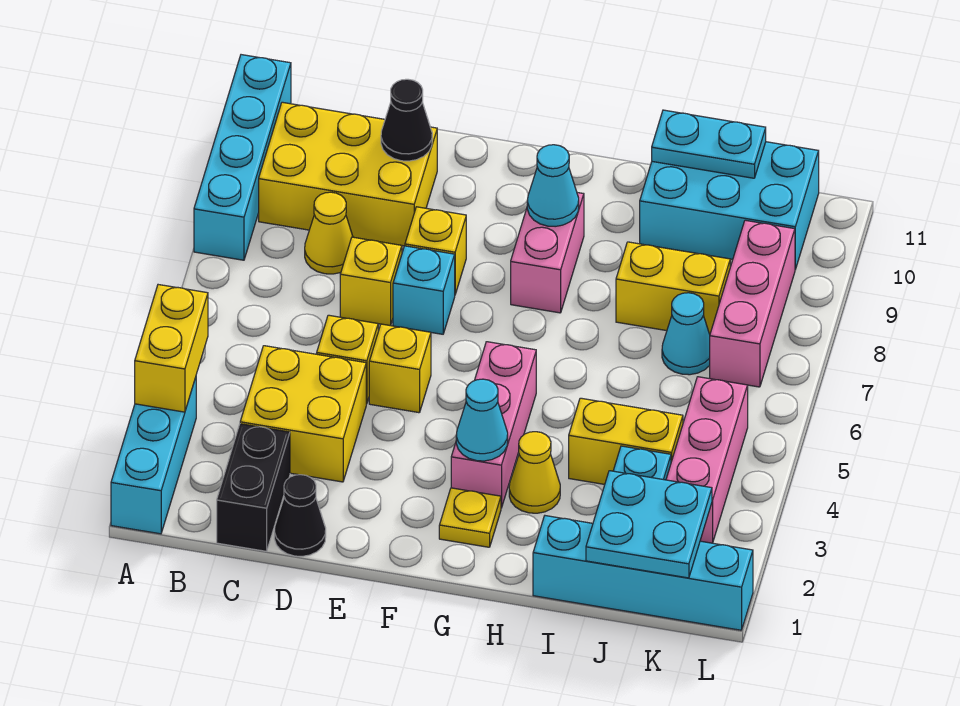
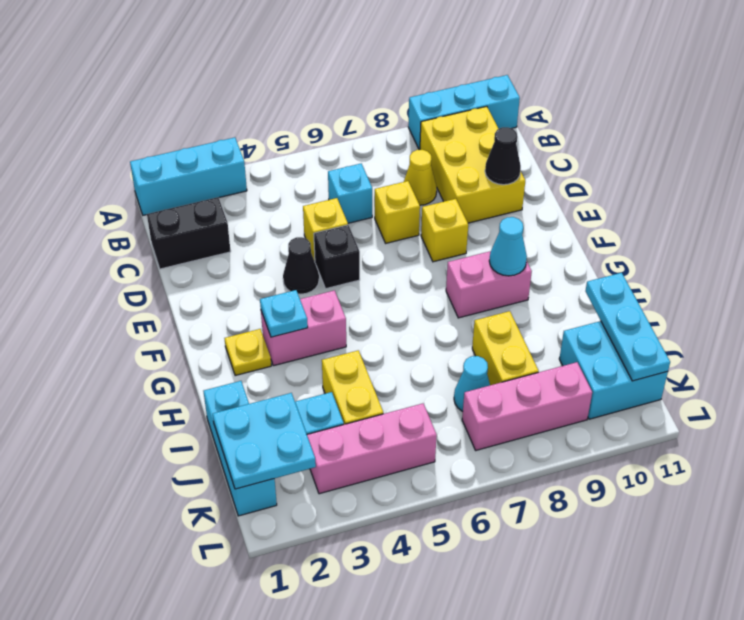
yellow 1x2 brick [135,285,208,412] -> none
cyan 1x4 brick [194,55,291,260] -> cyan 1x3 brick [408,75,520,150]
yellow 2x2 brick [240,346,366,482] -> none
black 1x1 cone [274,475,326,556] -> black 1x1 cone moved to [283,237,319,294]
yellow 1x1 brick [369,324,431,413] -> black 1x1 brick [314,225,360,289]
cyan 1x1 brick [393,246,455,334] -> cyan 1x1 brick moved to [328,164,372,223]
pink 1x3 brick [451,342,536,508] -> pink 1x2 brick [261,290,346,366]
cyan 1x1 cone [456,379,508,461] -> cyan 1x1 plate [260,290,308,337]
yellow 1x1 cone [509,432,560,513] -> none
cyan 1x4 brick [533,516,753,630] -> cyan 1x3 brick [204,381,277,516]
cyan 2x3 brick [640,142,819,270] -> cyan 2x2 brick [559,321,668,419]
cyan 1x2 plate [652,110,766,178] -> cyan 1x3 plate [586,273,670,381]

